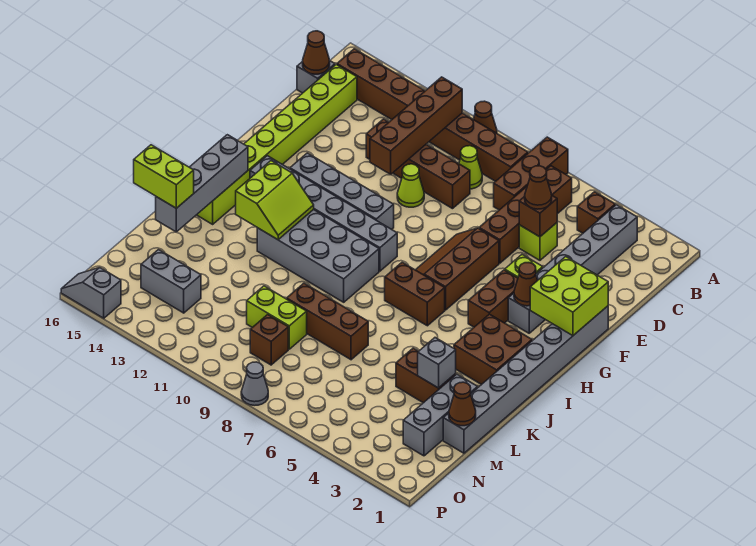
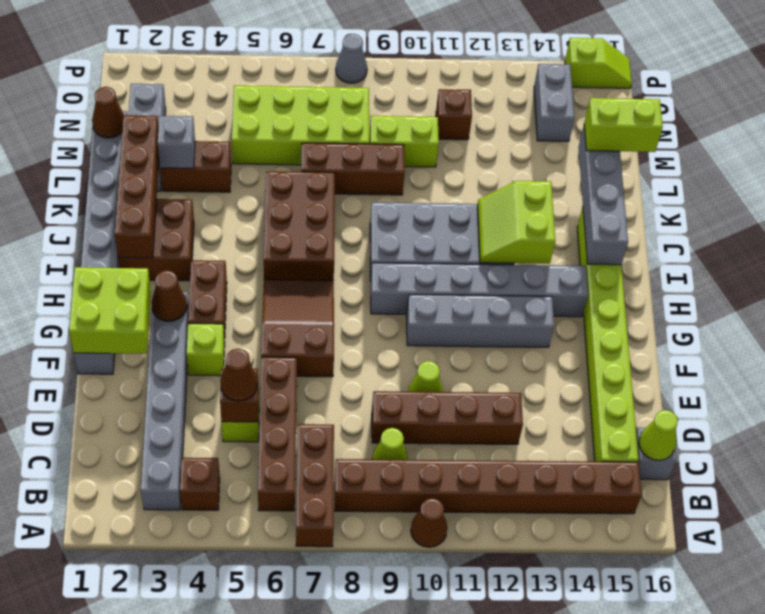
brown 1x4 brick [370,77,462,174] -> brown 1x4 brick moved to [115,115,159,258]
brown 1x1 cone [303,31,330,74] -> lime 1x1 cone [639,410,678,460]
brown 2x3 slope [416,228,499,310] -> brown 2x3 slope turned to [261,279,334,377]
brown 1x2 brick [385,262,445,326] -> brown 2x3 brick [264,171,335,280]
none -> lime 2x4 brick [232,86,369,165]
brown 1x1 brick [250,315,288,365] -> brown 1x1 brick moved to [436,89,472,140]
grey 1x2 brick [141,250,201,313] -> grey 1x2 brick turned to [534,64,574,141]
grey 1x2 slope [61,268,121,318] -> lime 1x2 slope [565,38,632,88]

